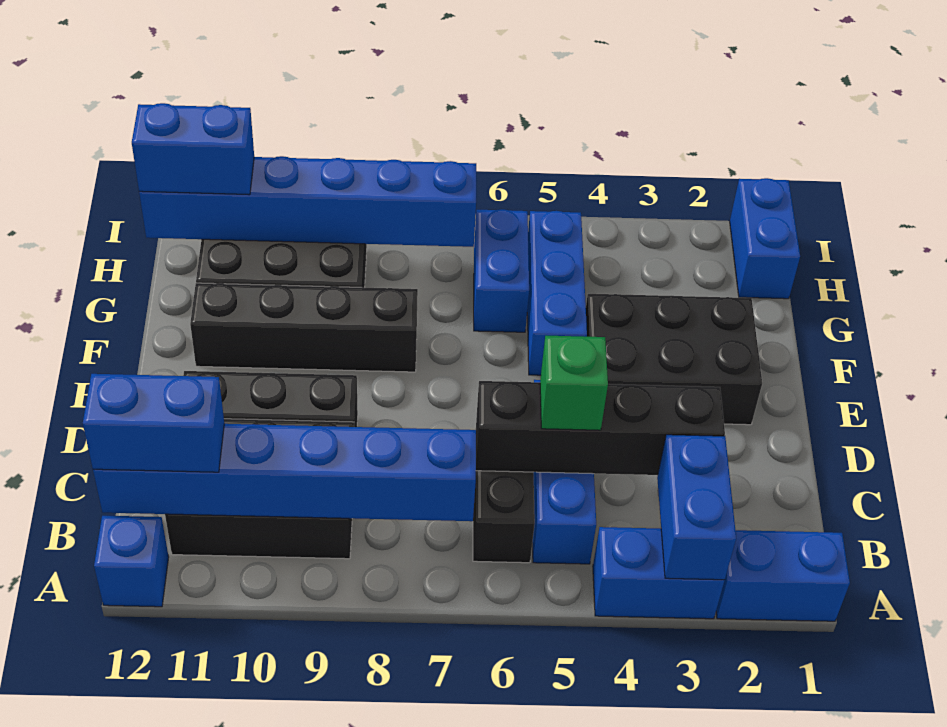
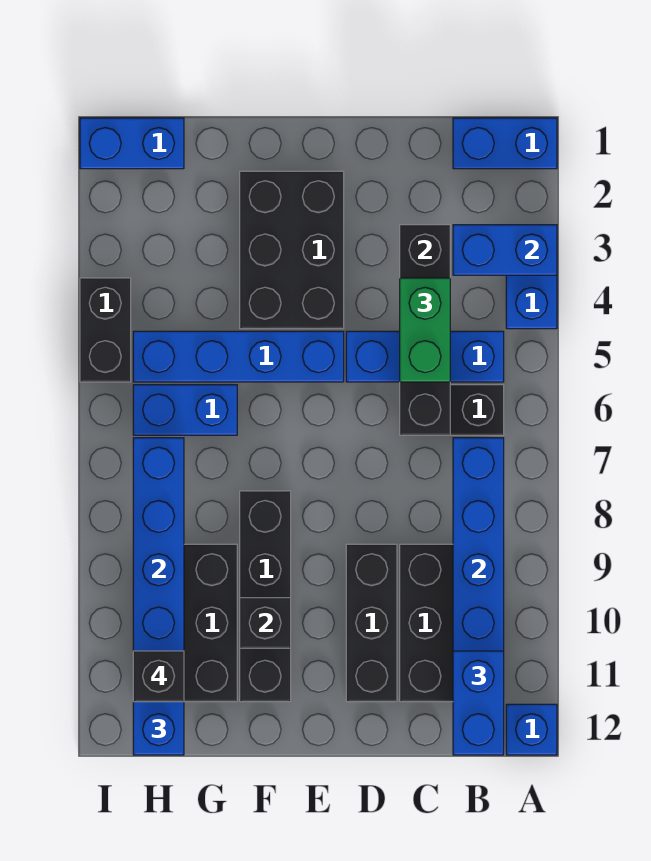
blue 1x2 brick [716,530,850,621] -> blue 1x2 brick turned to [453,118,557,169]
green 1x1 brick [540,336,608,430] -> green 1x2 brick [400,278,450,382]
blue 1x3 brick [527,211,587,375] -> blue 1x4 brick [133,331,344,382]
none -> black 1x1 brick [240,598,291,648]
none -> black 1x1 brick [133,651,184,702]
none -> black 1x2 brick [80,278,131,382]

